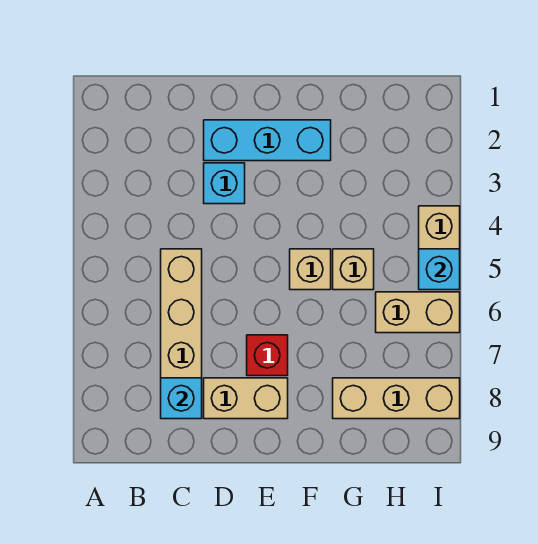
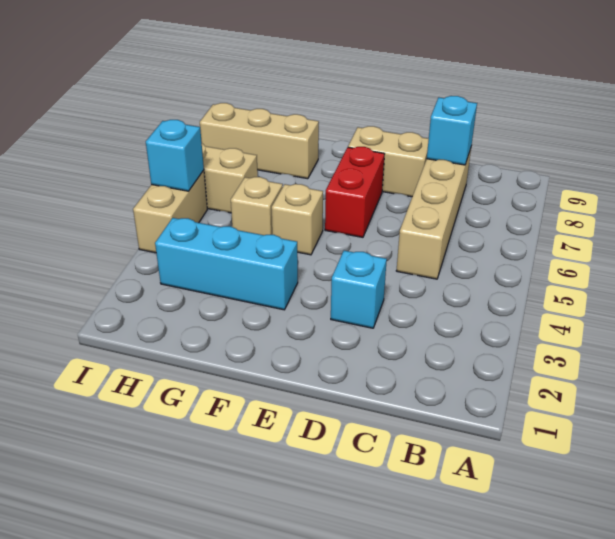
cyan 1x3 brick [204,120,331,161] -> cyan 1x3 brick moved to [155,218,298,310]
red 1x1 brick [247,335,288,376] -> red 1x2 brick [325,147,384,237]

